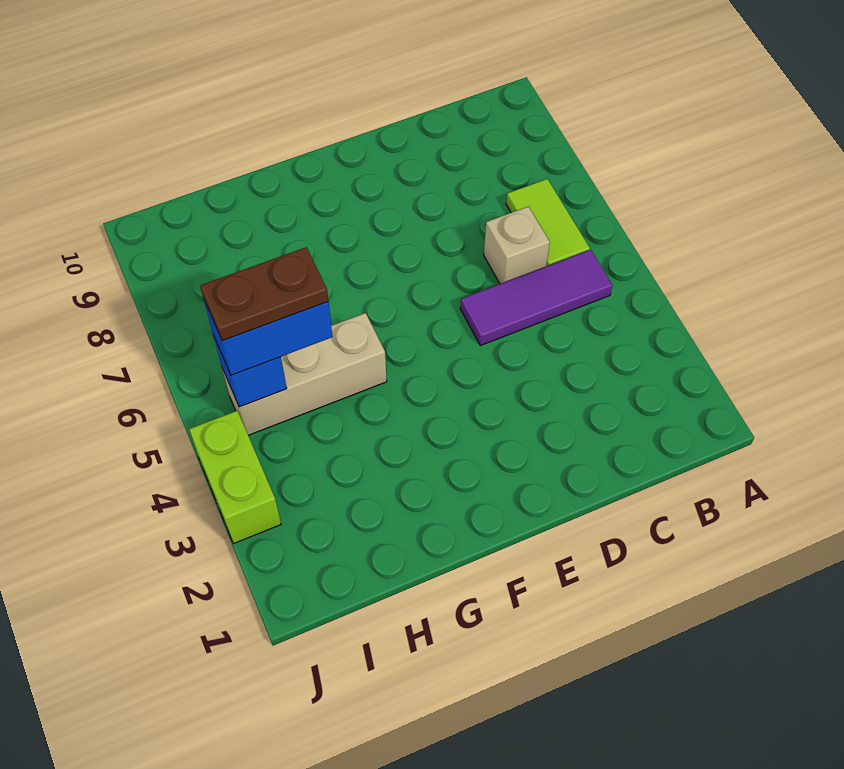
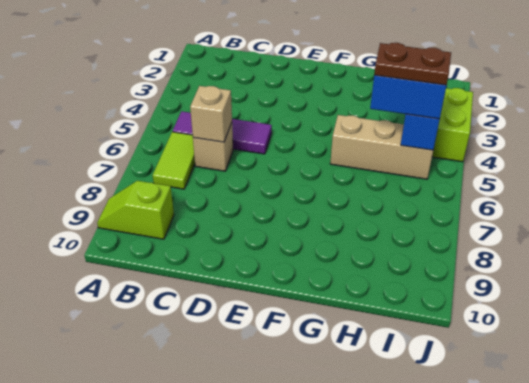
none -> lime 1x2 slope [97,181,174,239]
none -> tan 1x1 brick [190,86,232,142]

